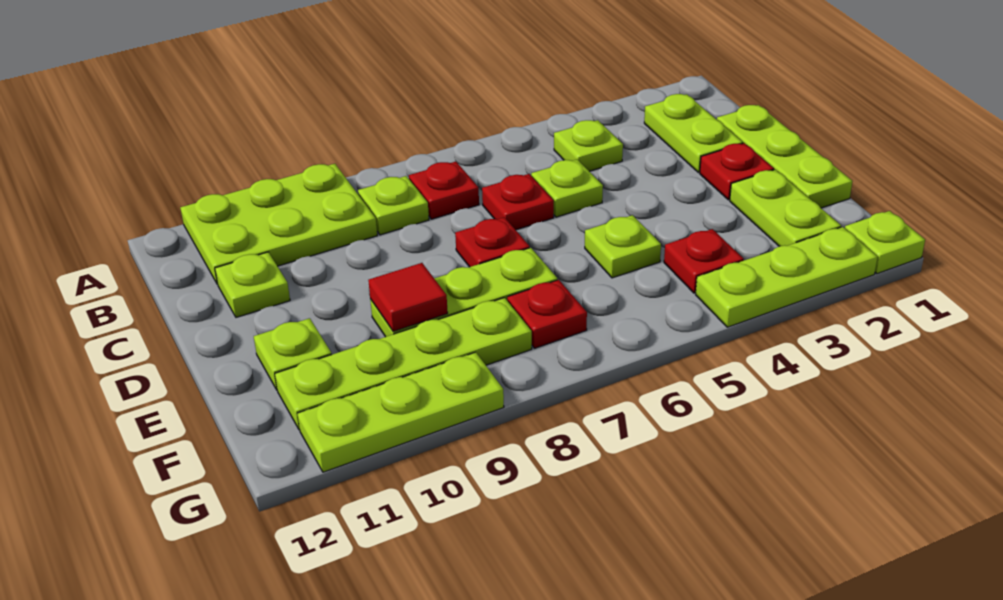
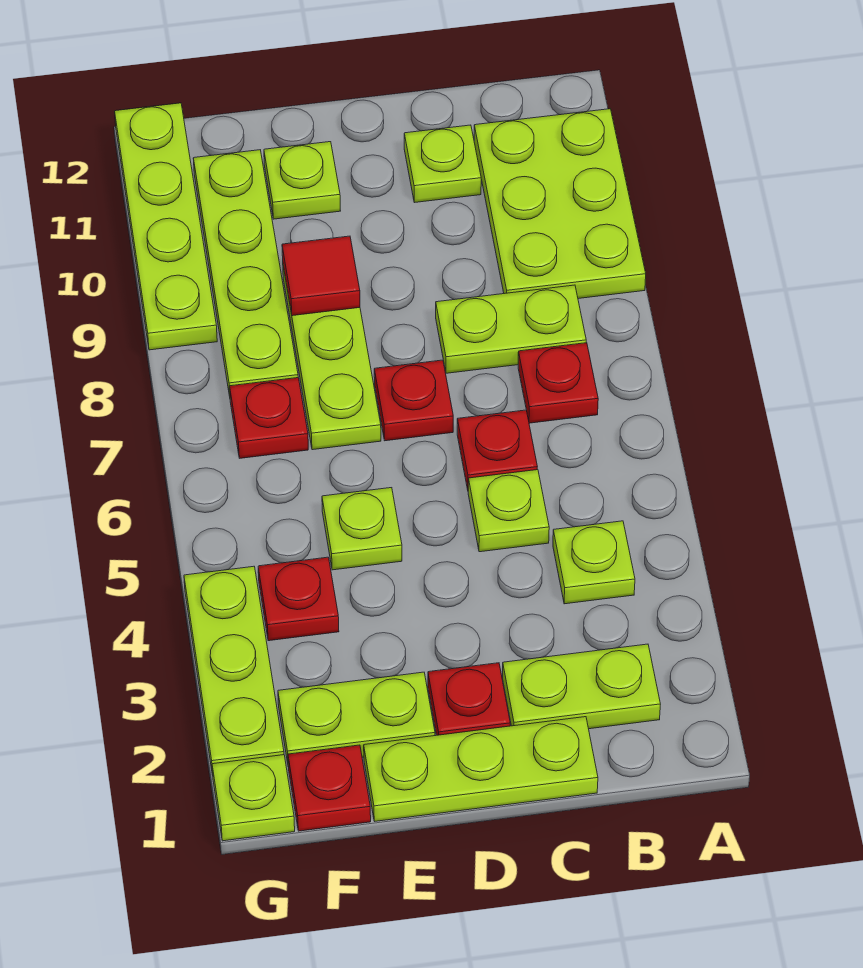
lime 1x1 plate [358,176,429,235] -> lime 1x2 plate [436,285,586,373]
none -> red 1x1 plate [288,745,371,831]
lime 1x3 plate [297,352,504,472] -> lime 1x4 plate [115,103,217,350]

